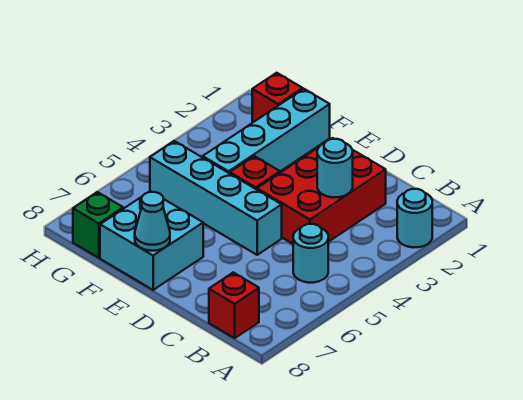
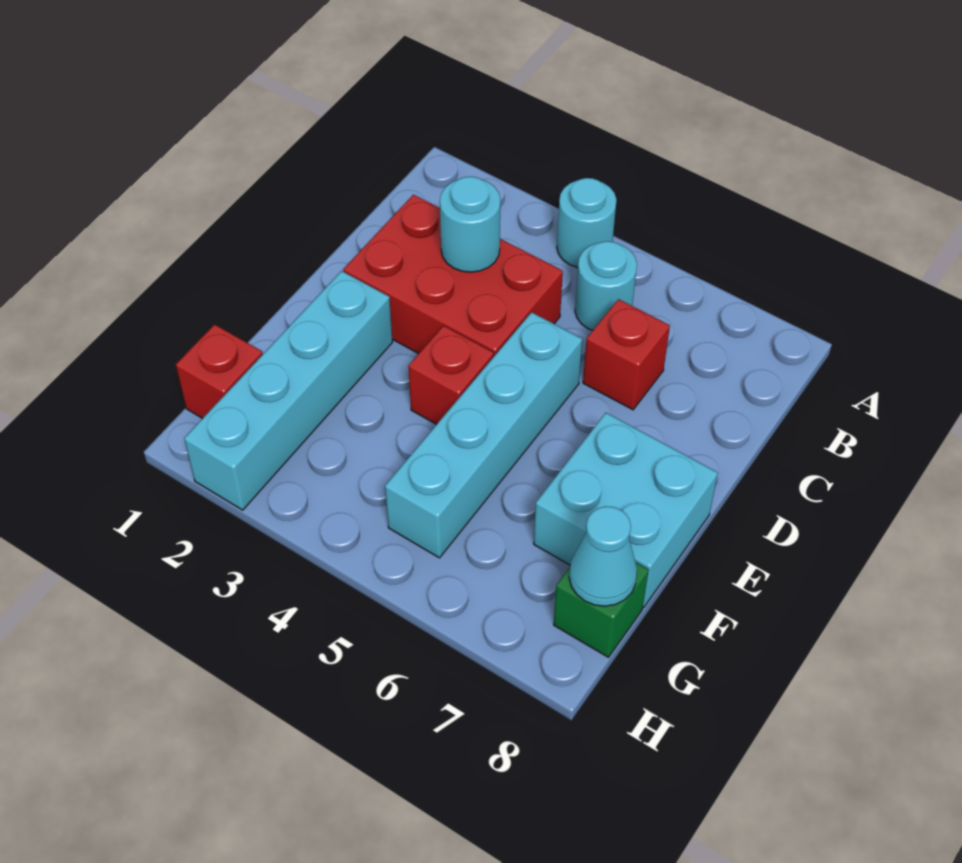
cyan 1x1 round brick [397,189,432,247] -> cyan 1x1 round brick moved to [557,178,617,268]
red 1x1 brick [209,273,259,338] -> red 1x1 brick moved to [583,299,670,410]
cyan 1x1 cone [135,192,170,251] -> cyan 1x1 cone moved to [569,506,637,606]
cyan 1x4 brick [203,89,330,173] -> cyan 1x4 brick turned to [184,271,393,510]

